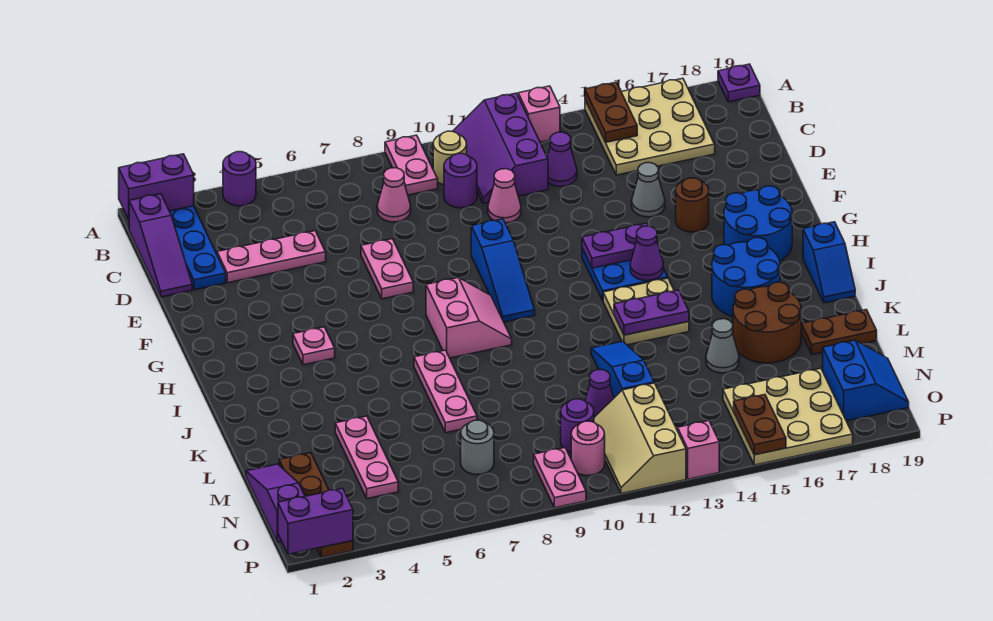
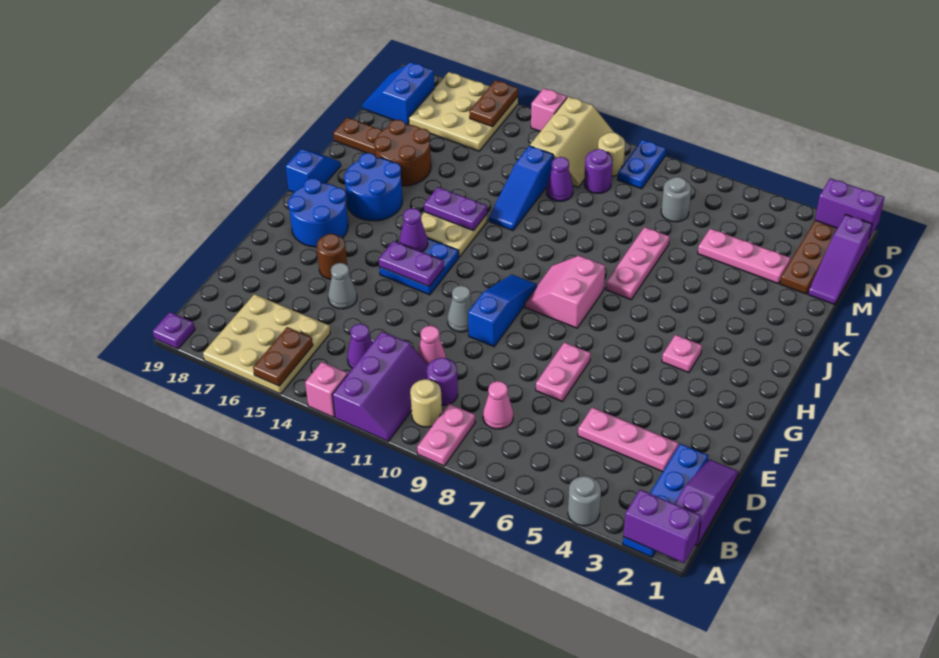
purple 1x1 round brick [223,152,256,206] -> grey 1x1 round brick [568,476,601,526]
pink 1x3 plate [335,416,398,499] -> pink 1x3 plate turned to [698,229,791,284]
grey 1x1 cone [706,319,739,373] -> grey 1x1 cone moved to [447,285,473,332]
pink 1x2 plate [534,448,586,508] -> blue 1x2 plate [618,140,666,189]
pink 1x1 round brick [571,421,605,476] -> tan 1x1 round brick [598,132,625,176]

